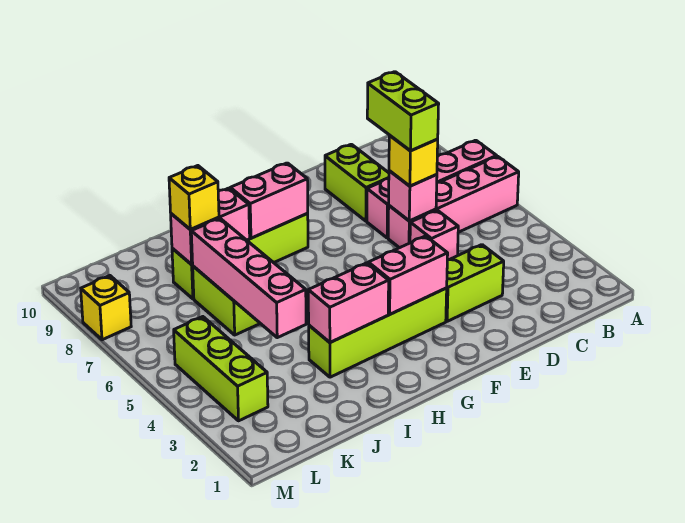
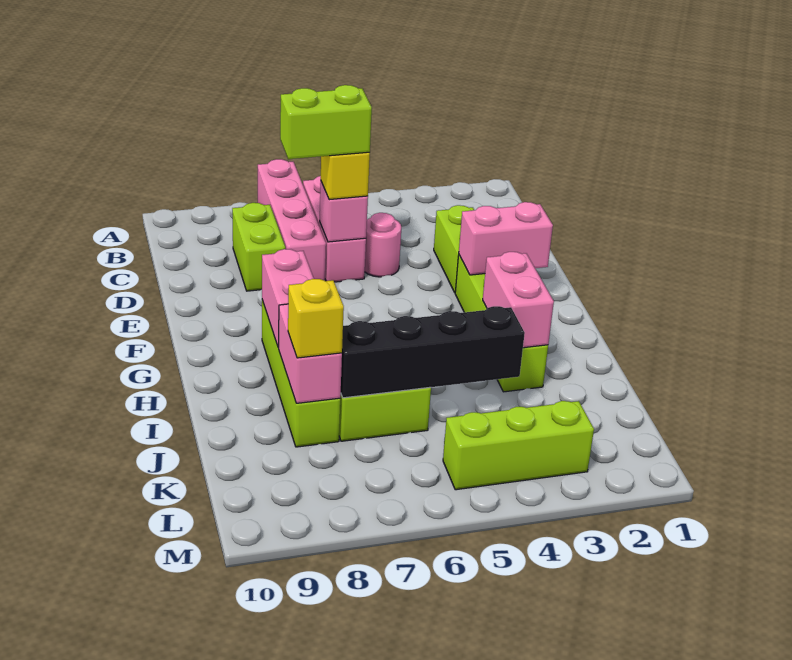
pink 1x4 brick [388,156,519,248] -> pink 1x3 brick [303,176,366,282]
pink 1x1 brick [410,210,458,260] -> pink 1x1 round brick [365,213,401,277]
lime 1x2 brick [325,144,389,221] -> lime 1x2 brick turned to [232,203,285,291]
pink 1x2 brick [368,236,448,314] -> pink 1x2 brick turned to [459,202,553,275]
pink 1x4 brick [191,218,306,338] -> black 1x4 brick [341,306,525,398]
yellow 1x1 brick [81,276,131,340] -> none

